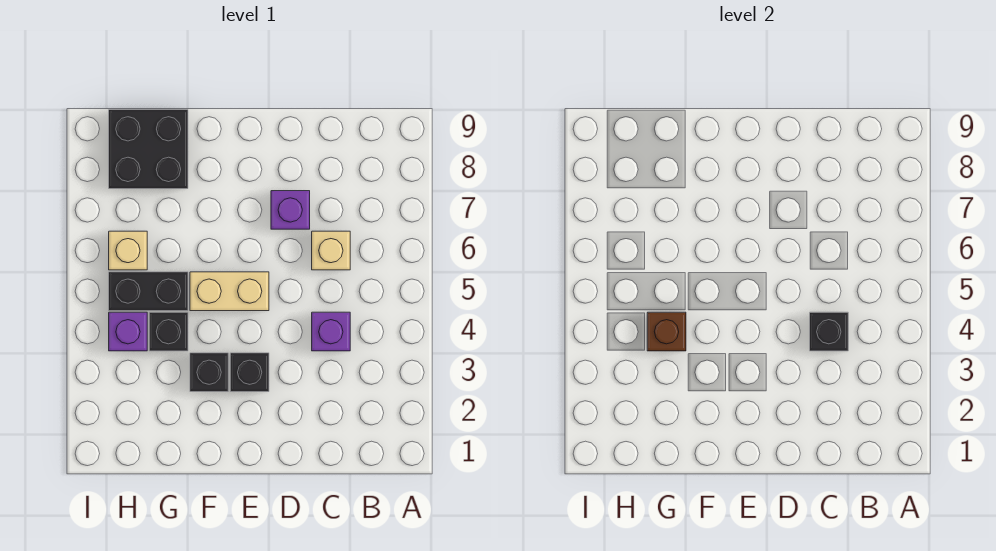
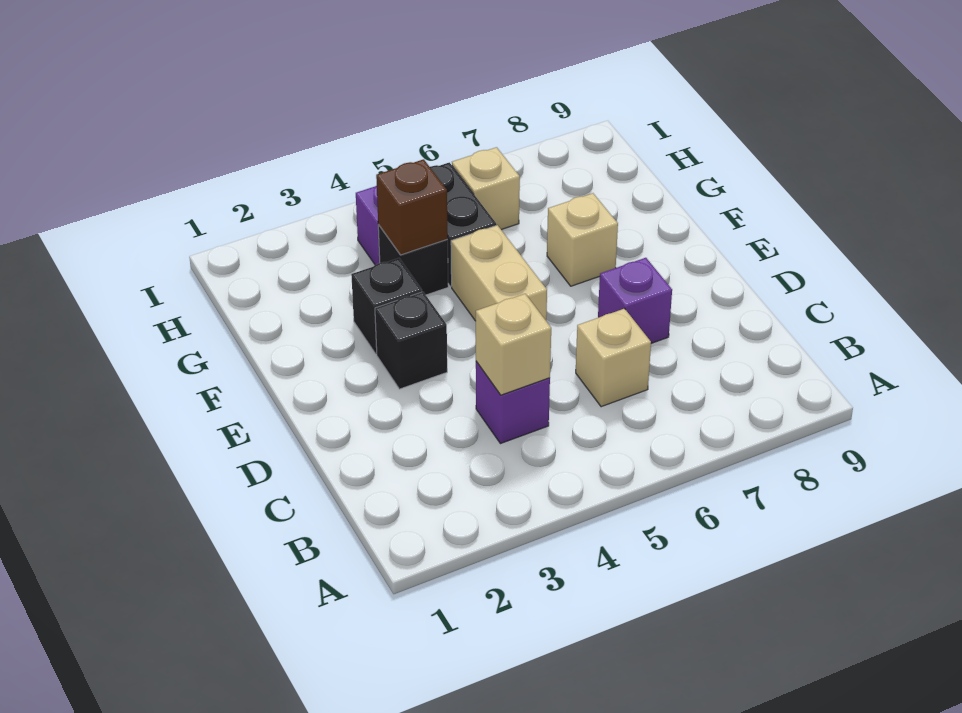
black 1x1 brick [810,312,848,351] -> tan 1x1 brick [476,294,551,395]
none -> tan 1x1 brick [547,193,618,286]
black 2x2 brick [109,110,188,189] -> none

